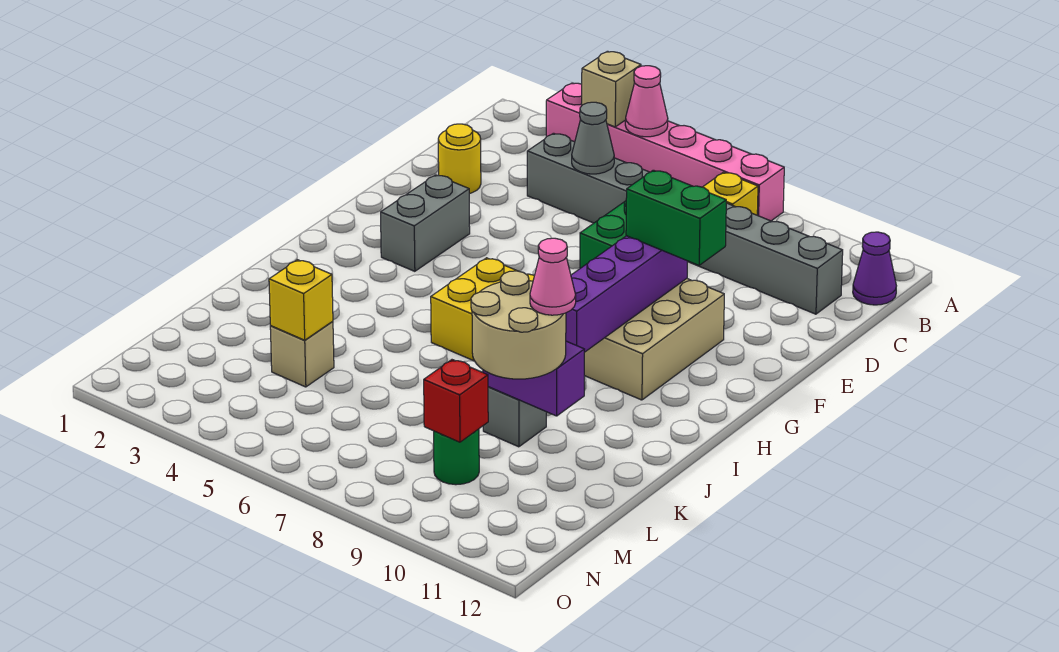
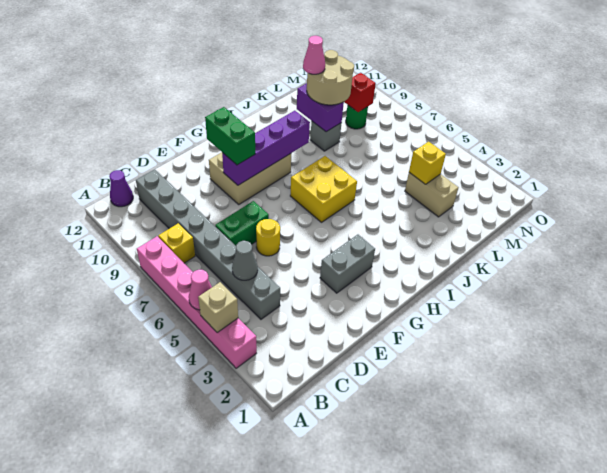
yellow 1x1 round brick [438,124,481,194] -> yellow 1x1 round brick moved to [256,219,280,256]
tan 1x1 brick [270,321,334,387] -> tan 1x2 brick [405,173,458,217]

